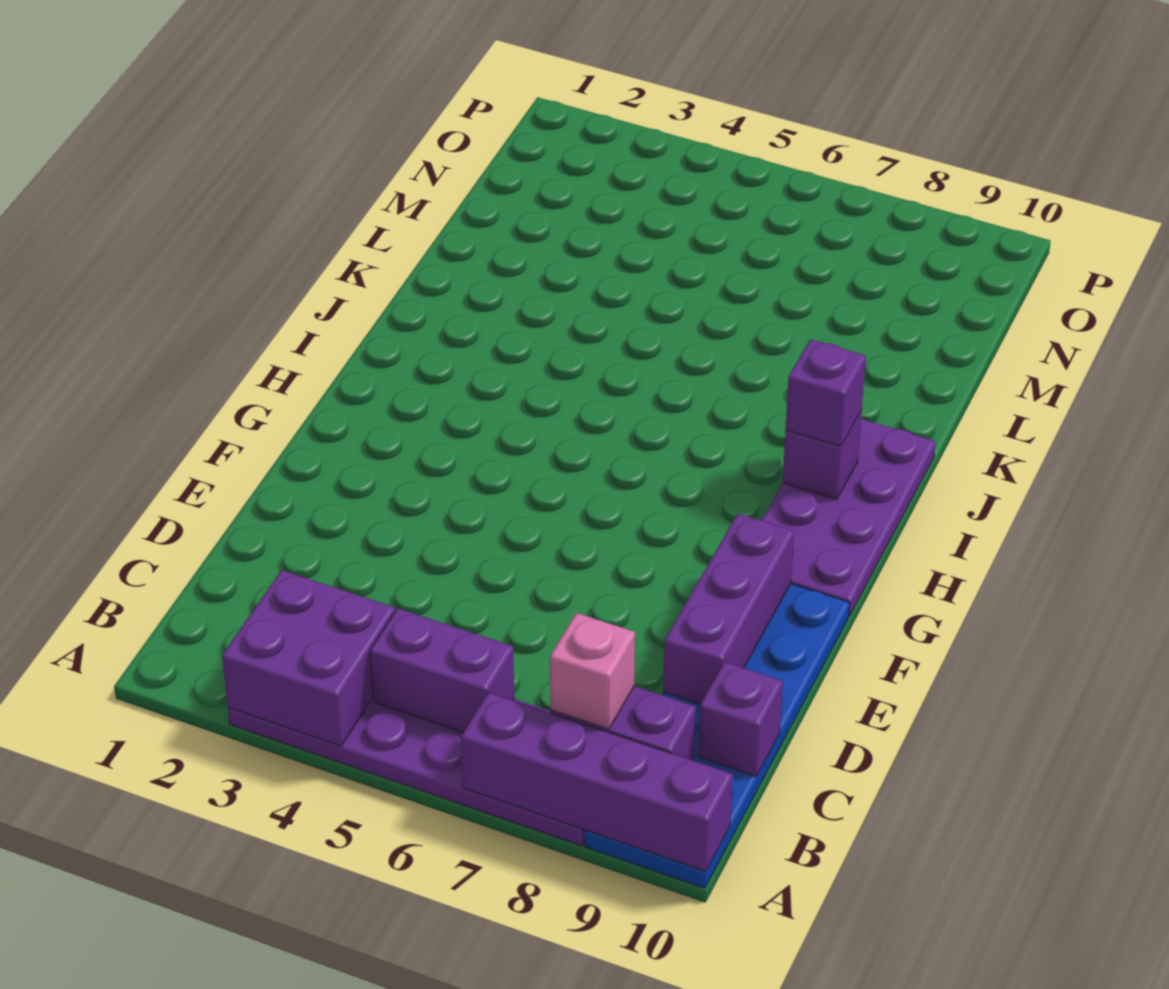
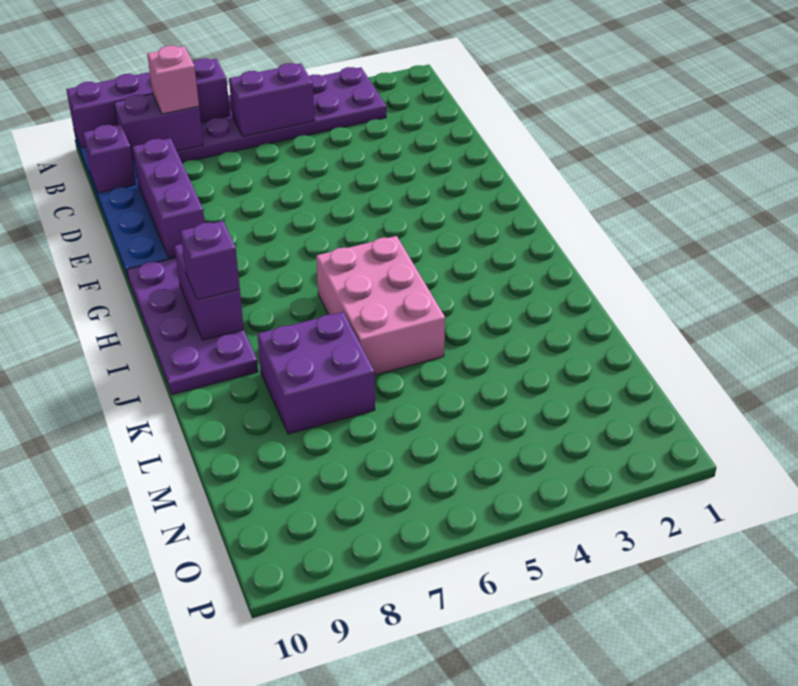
purple 2x2 brick [222,570,395,746] -> purple 2x2 brick moved to [257,312,375,434]
none -> pink 2x3 brick [316,236,445,375]
purple 1x1 brick [783,410,862,499] -> purple 1x2 brick [174,244,244,340]

